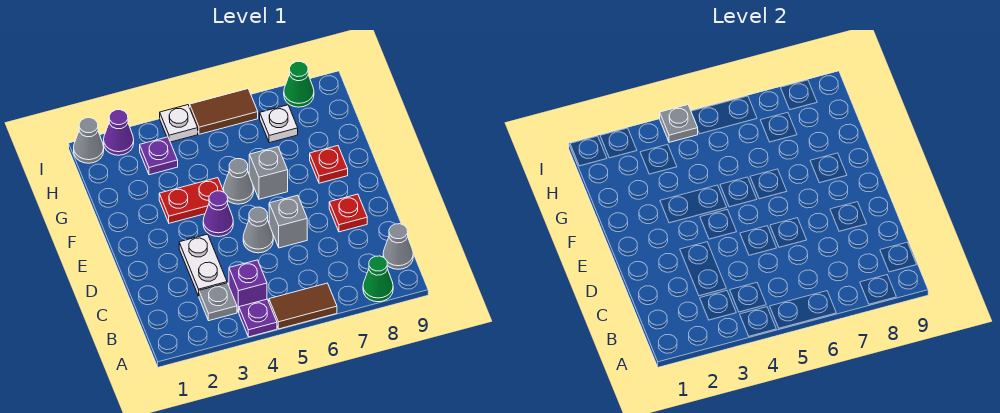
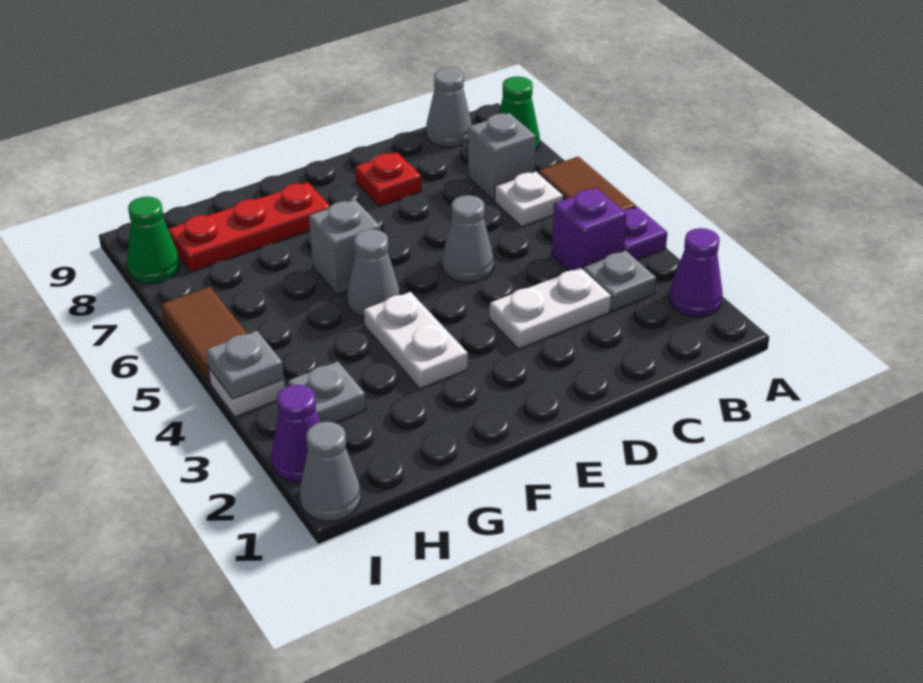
grey 1x1 brick [269,195,307,248] -> grey 1x1 brick moved to [468,113,536,201]
purple 1x1 cone [203,191,233,237] -> purple 1x1 cone moved to [669,228,723,317]
red 1x2 plate [159,178,224,223] -> white 1x2 plate [364,292,468,388]
red 1x1 plate [310,146,348,183] -> red 1x3 plate [168,182,330,272]
purple 1x1 plate [140,137,178,175] -> grey 1x1 plate [288,361,366,423]
white 1x1 plate [260,105,298,143] -> white 1x1 plate moved to [495,171,563,227]

